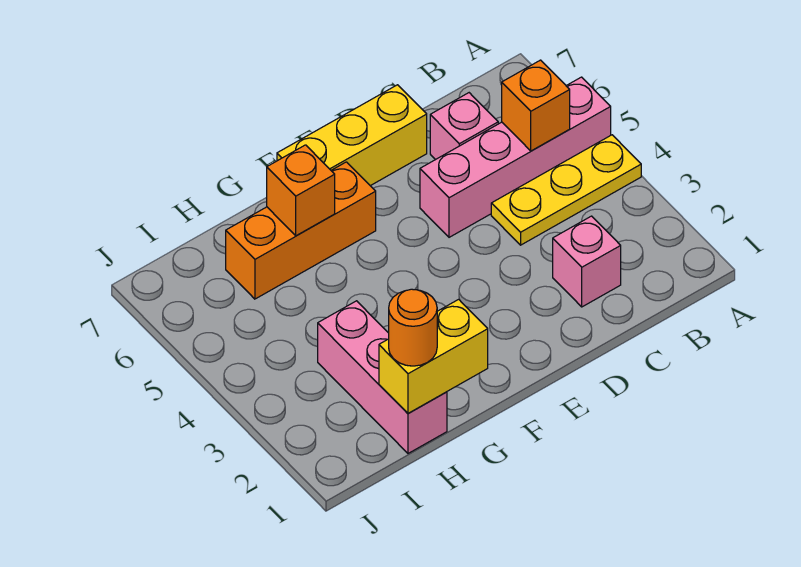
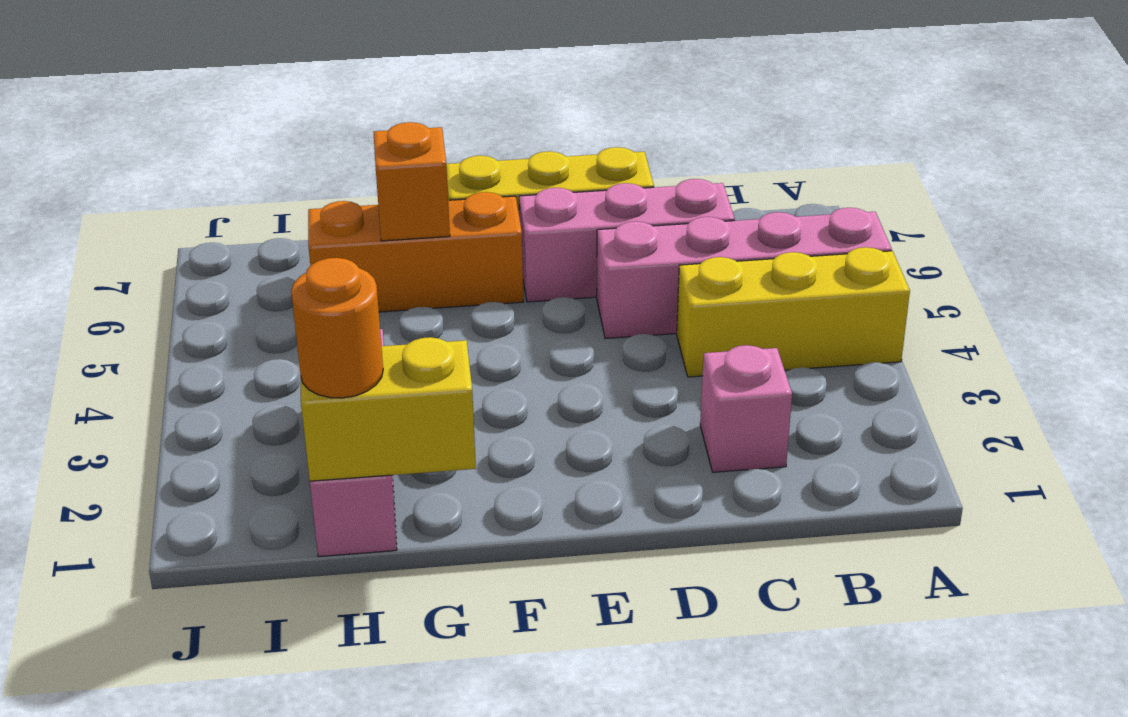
yellow 1x3 plate [491,135,641,245] -> yellow 1x3 brick [677,247,910,377]
orange 1x1 brick [502,60,570,151] -> none
pink 1x1 brick [430,93,498,160] -> pink 1x3 brick [519,179,735,302]

